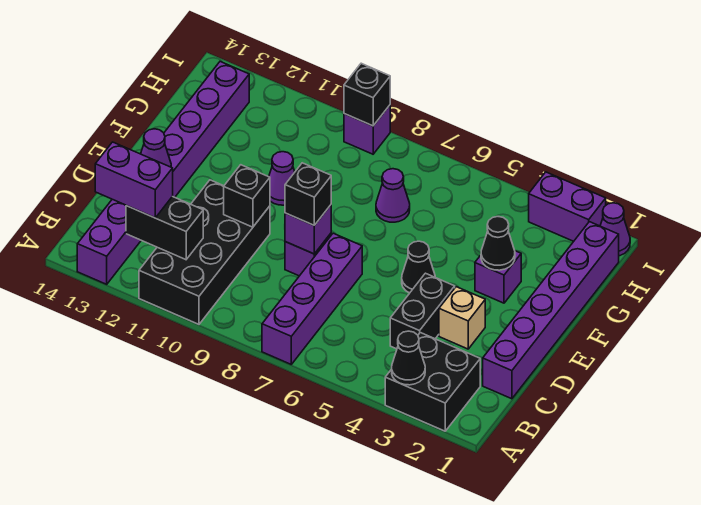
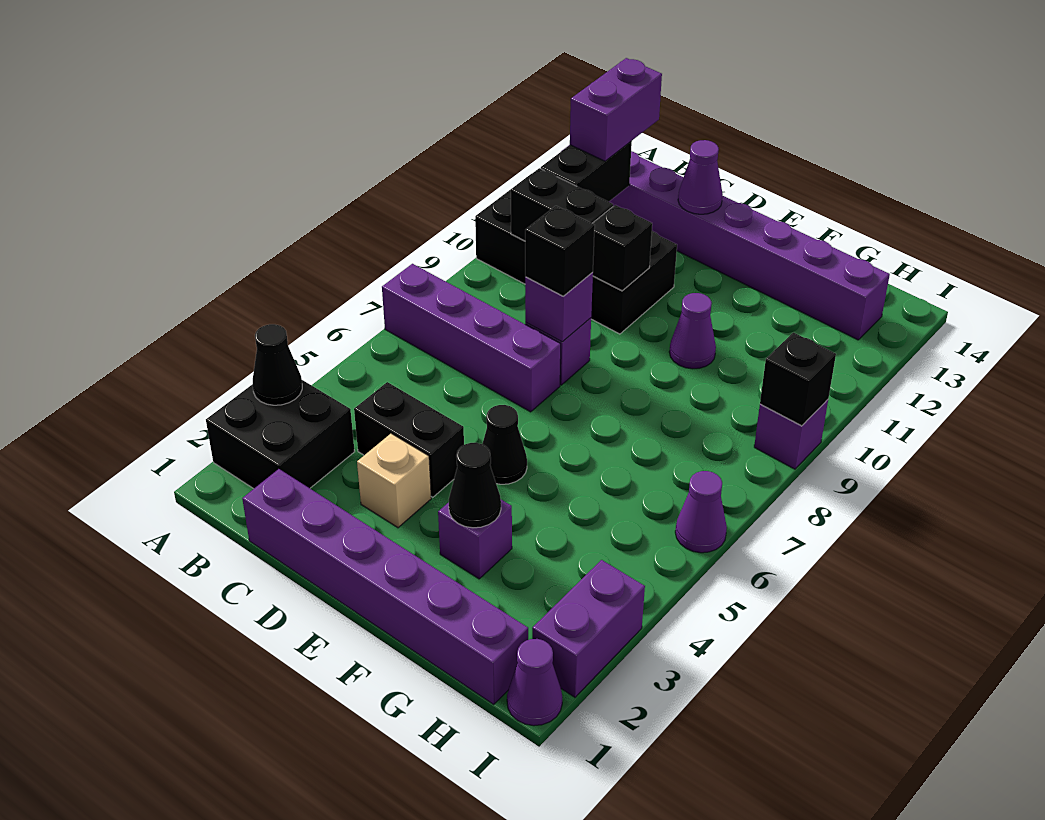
none -> black 1x2 brick [511,168,613,241]
purple 1x1 cone [376,169,410,222] -> purple 1x1 cone moved to [675,471,727,553]

